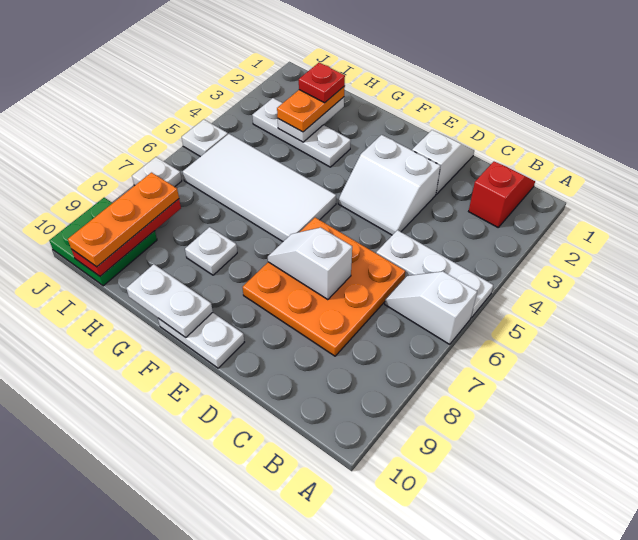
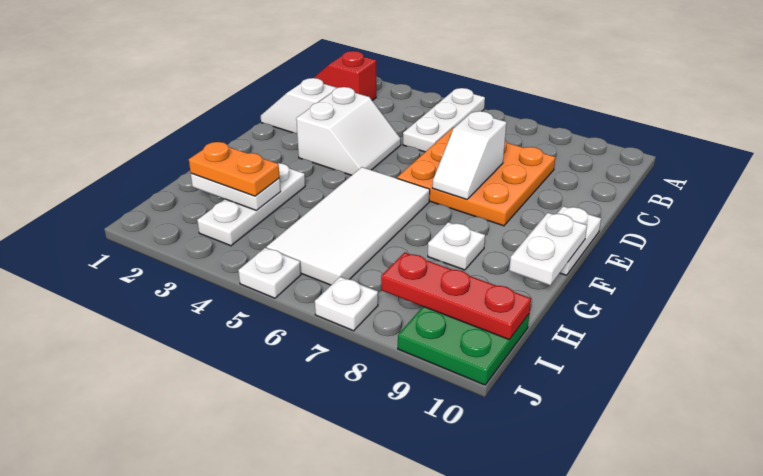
white 1x2 slope [385,271,477,344] -> none
red 1x1 plate [299,63,345,103] -> none
orange 1x3 plate [68,173,179,267] -> none

